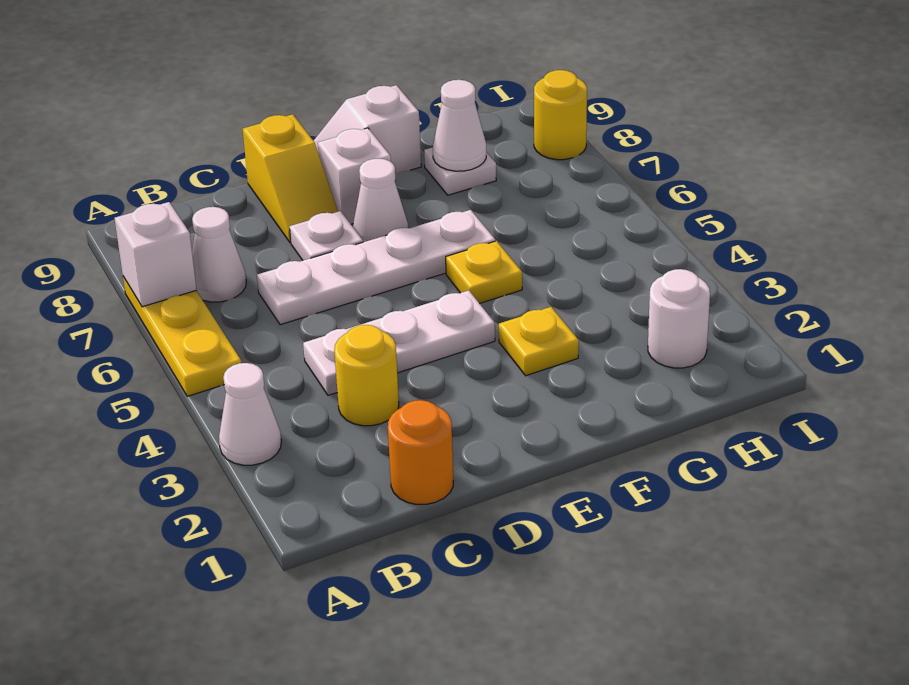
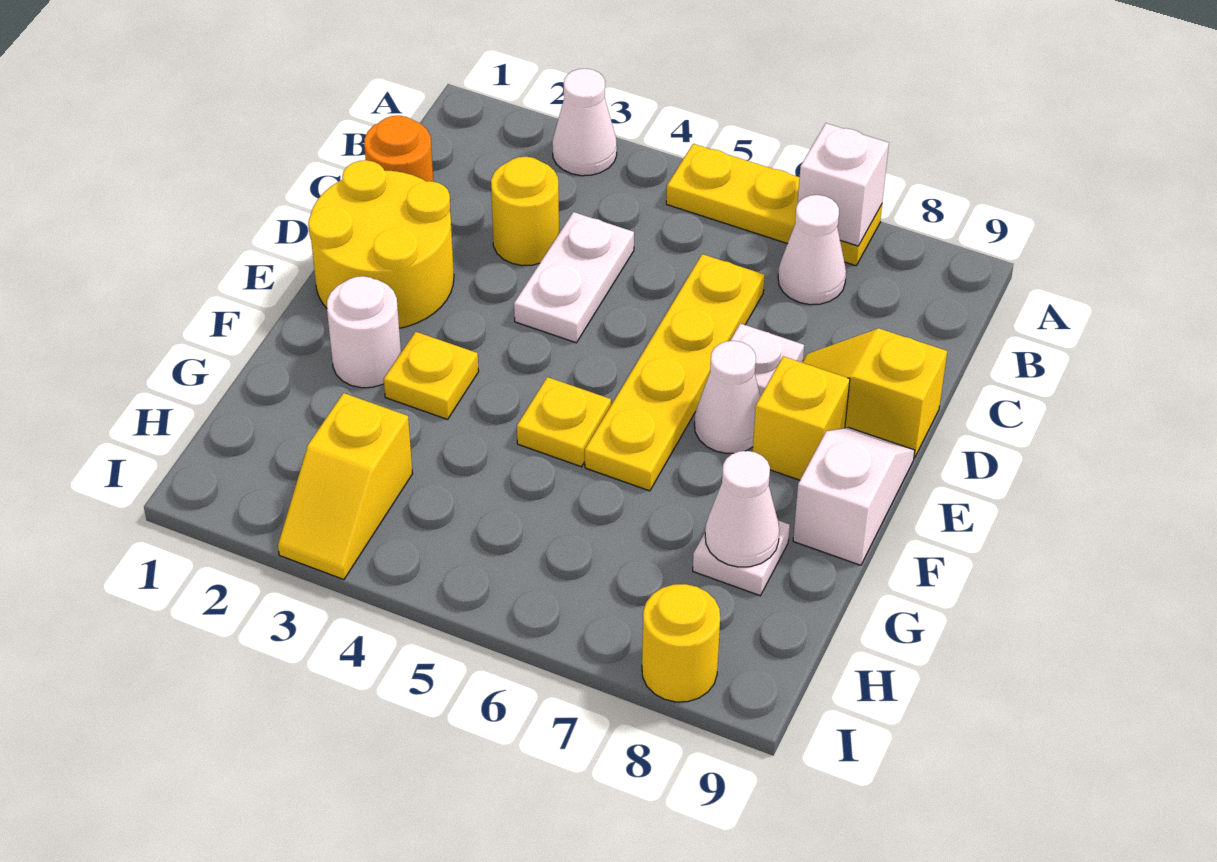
white 1x3 plate [303,290,495,395] -> white 1x2 plate [514,212,634,343]
white 1x4 plate [257,210,495,325] -> yellow 1x4 plate [585,254,765,491]
none -> yellow 2x2 round brick [308,160,454,328]
white 1x1 brick [318,128,391,224] -> yellow 1x1 brick [753,356,850,480]
white 1x1 round brick [648,269,710,368] -> white 1x1 round brick moved to [327,276,401,388]
none -> yellow 1x2 slope [278,393,413,580]

